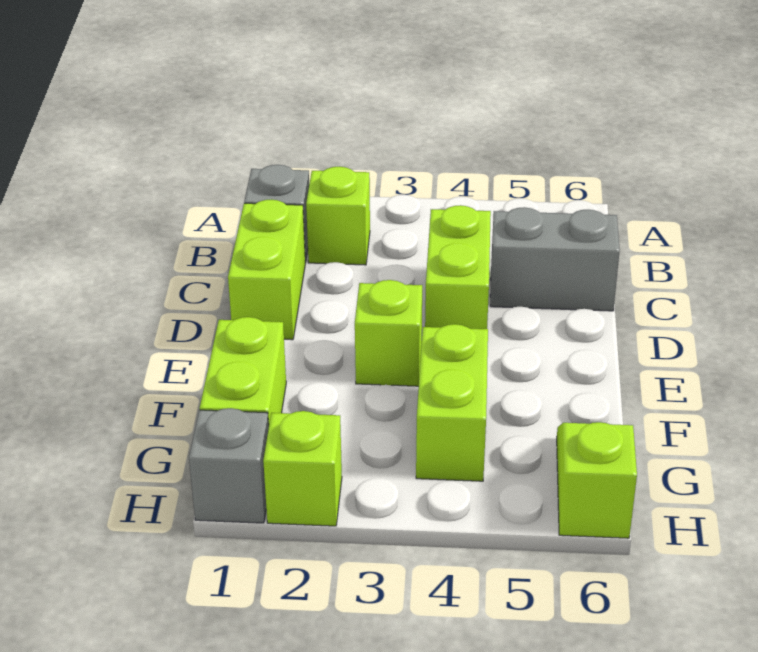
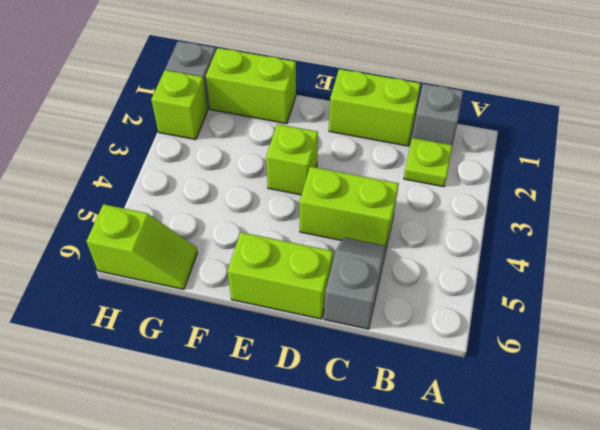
lime 1x1 brick [306,167,370,265] -> lime 1x1 plate [404,138,452,187]
grey 1x2 brick [490,207,620,311] -> grey 1x2 slope [324,237,387,329]
lime 1x2 brick [416,324,488,481] -> lime 1x2 brick moved to [227,232,333,319]

